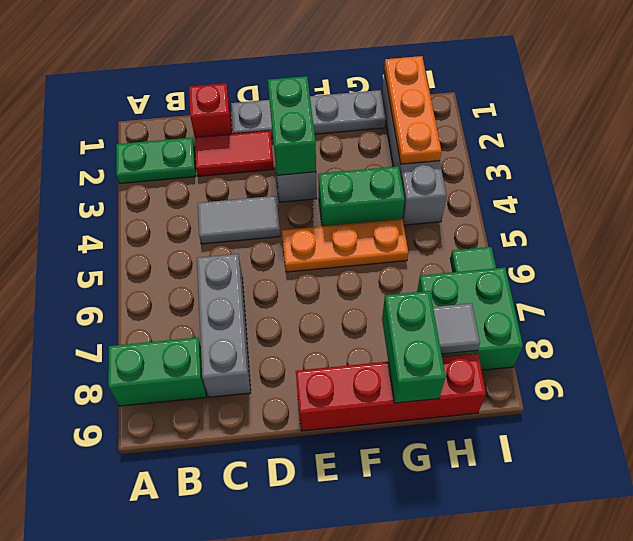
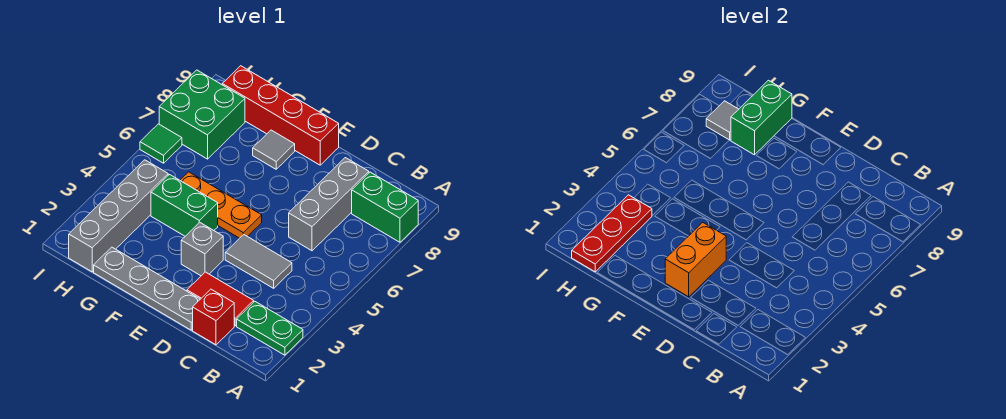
green 1x2 brick [268,76,316,175] -> orange 1x2 brick [665,222,726,297]
none -> grey 1x1 tile [253,130,295,169]
orange 1x3 plate [384,56,441,164] -> red 1x3 plate [572,195,652,272]

